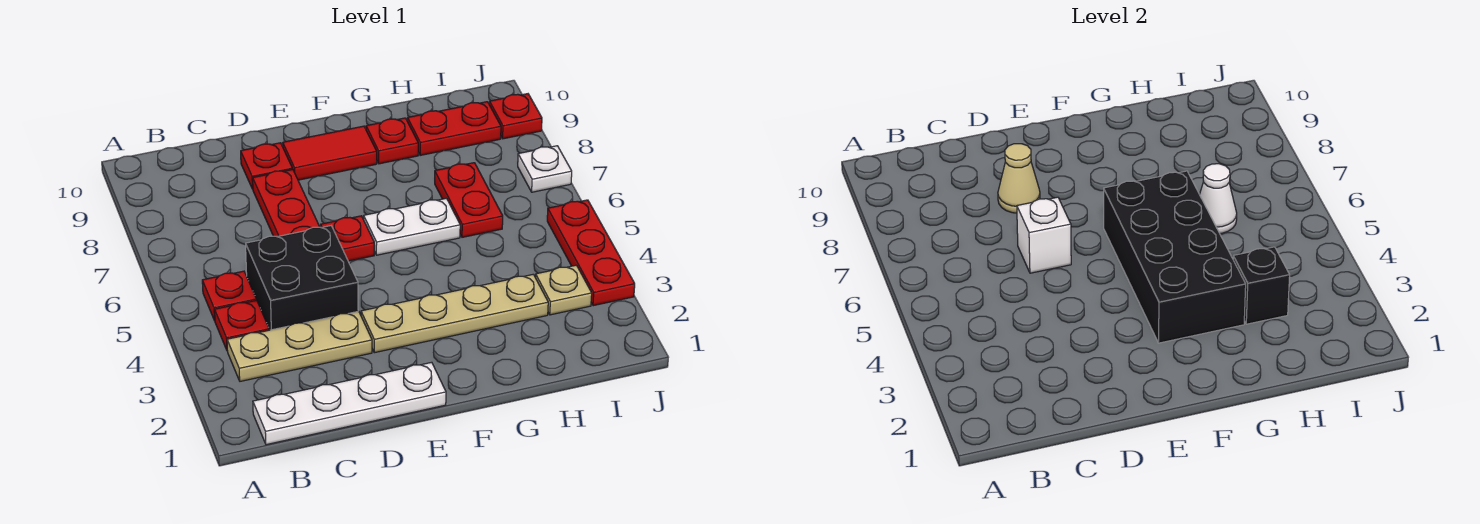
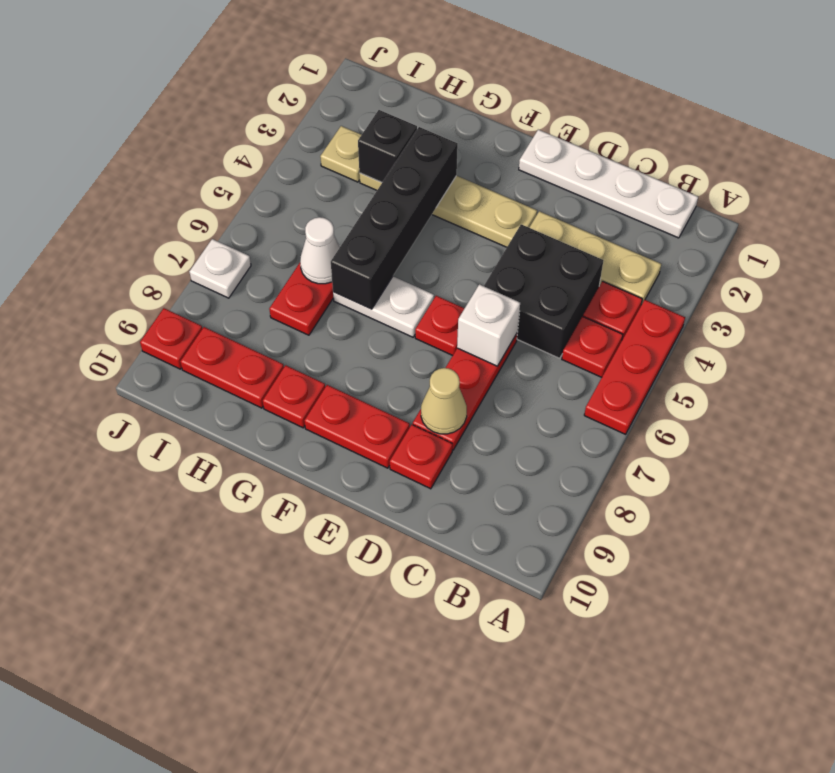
red 1x2 tile [283,126,377,180] -> red 1x2 plate [304,385,410,468]
black 2x4 brick [1104,171,1246,343] -> black 1x4 brick [331,127,458,309]
red 1x3 plate [547,200,635,306] -> red 1x3 plate moved to [584,300,685,434]

